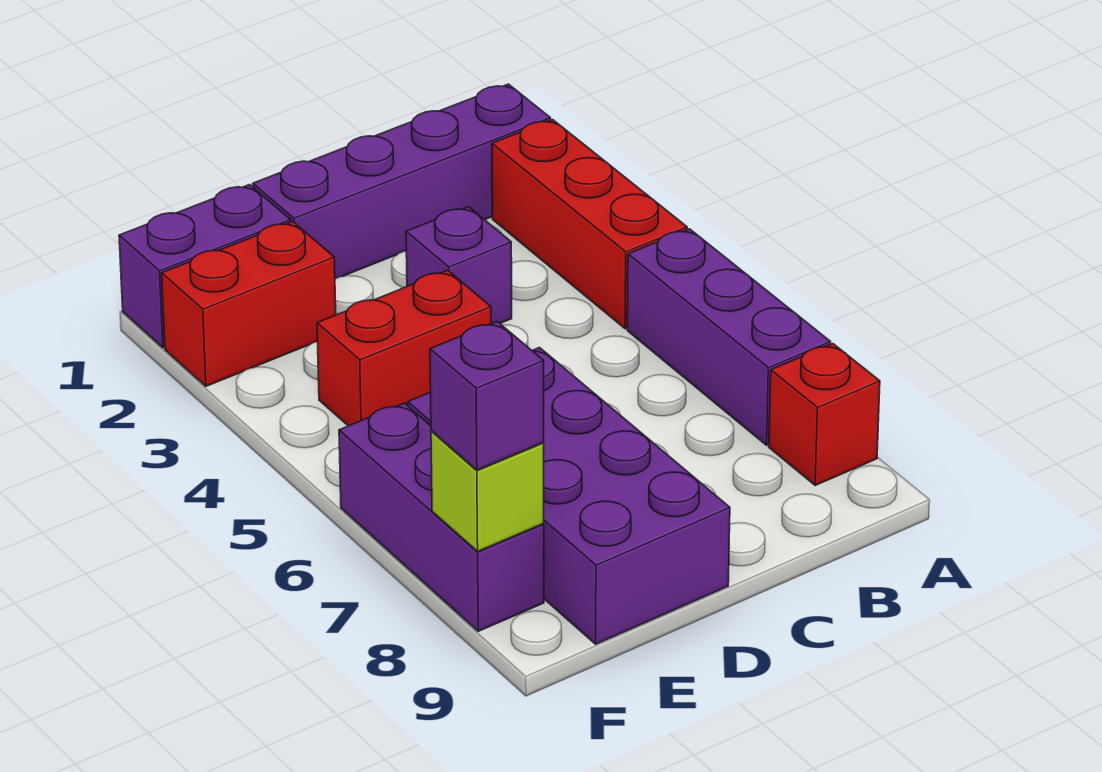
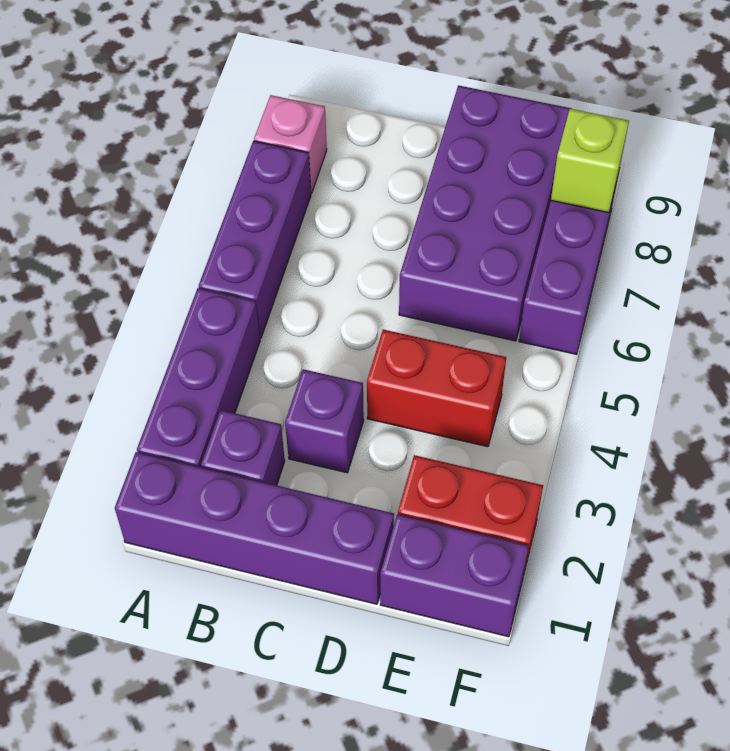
red 1x3 brick [492,120,687,329] -> purple 1x3 brick [137,288,260,468]
red 1x1 brick [769,344,880,485] -> pink 1x1 brick [254,95,327,193]
purple 1x1 brick [430,322,544,470] -> purple 1x1 brick moved to [201,410,285,485]

